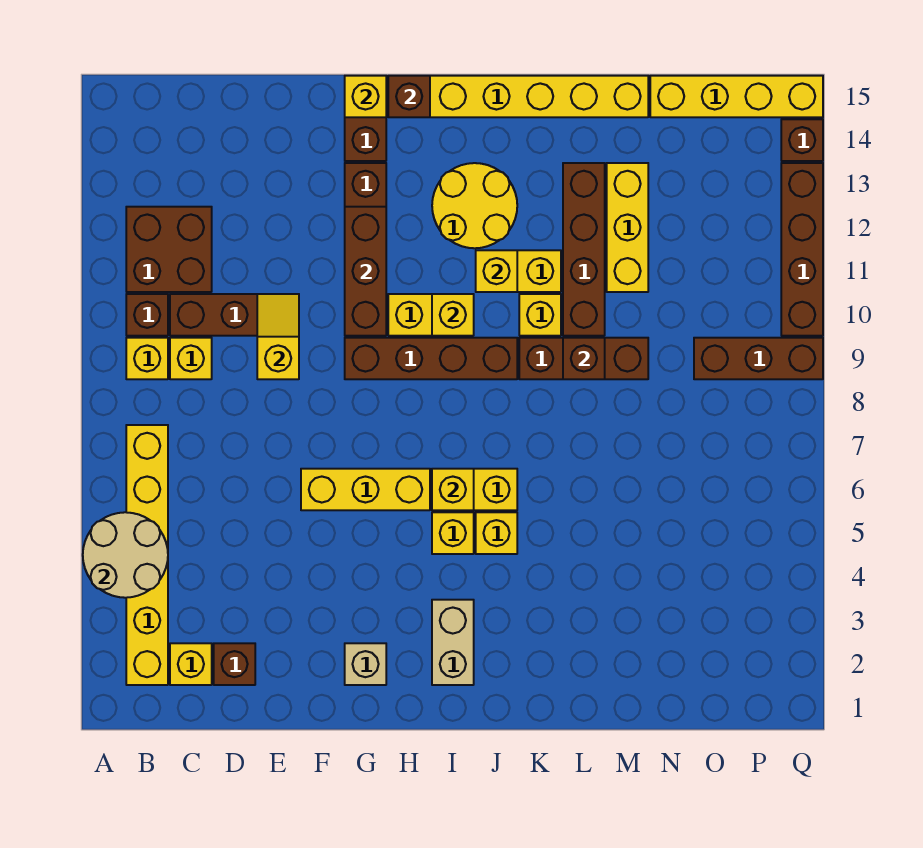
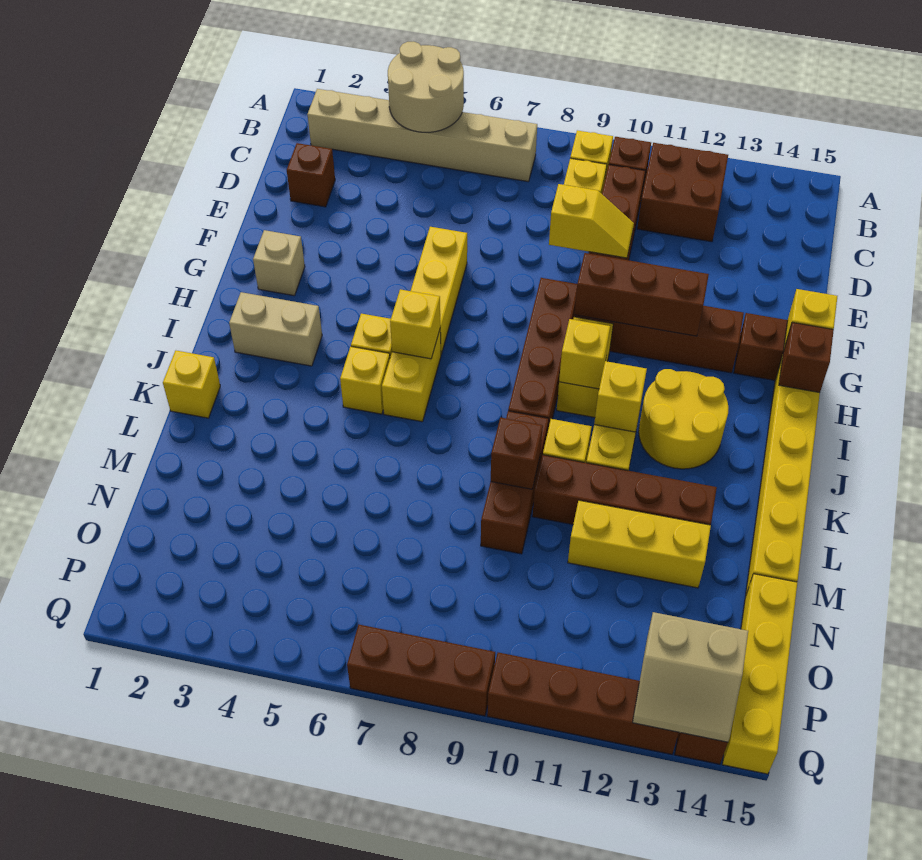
yellow 1x6 brick [126,425,168,685] -> tan 1x6 brick [307,89,537,182]
yellow 1x1 brick [170,643,212,685] -> yellow 1x1 brick moved to [163,351,220,418]
brown 1x3 brick [694,338,823,379] -> brown 1x3 brick turned to [347,625,495,716]
none -> tan 2x2 slope [633,612,748,742]

